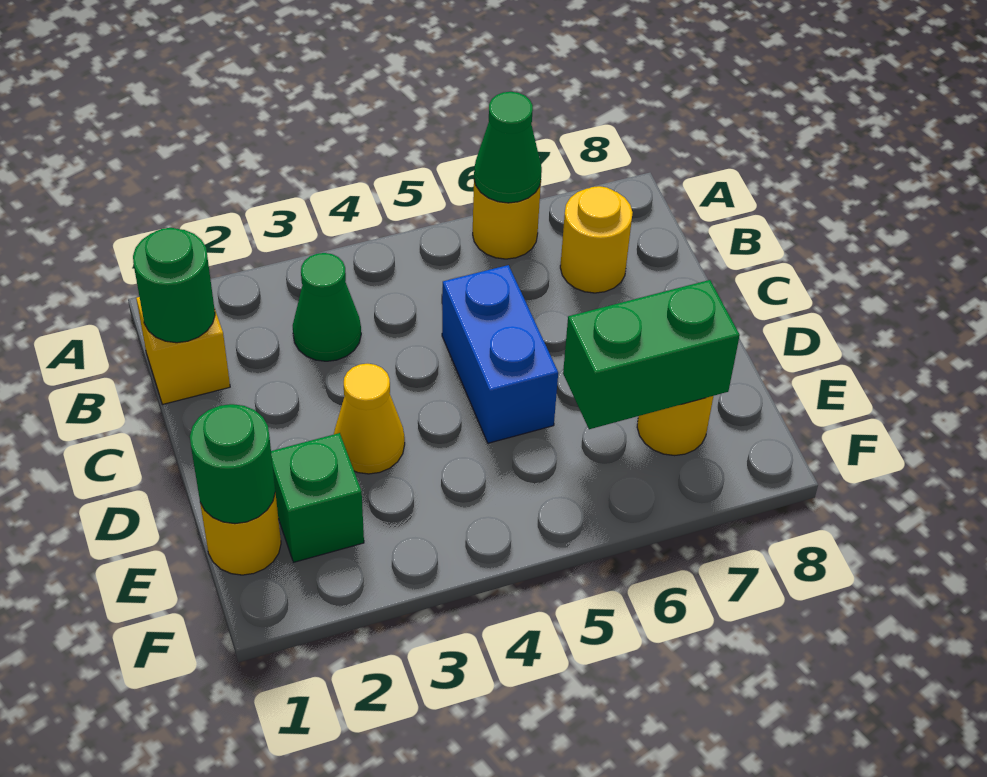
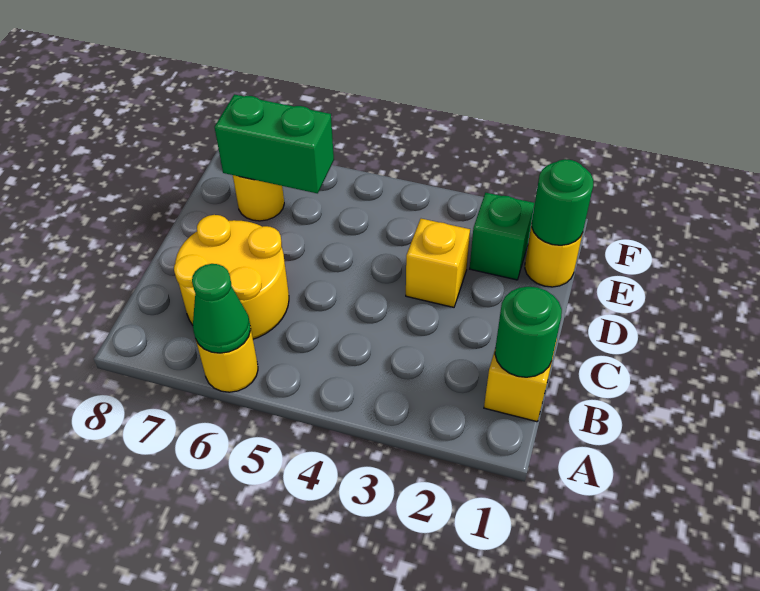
green 1x1 cone [293,253,361,361] -> none
yellow 1x1 round brick [560,186,633,293] -> yellow 2x2 round brick [174,215,289,339]
blue 1x2 brick [442,265,558,443] -> none
yellow 1x1 cone [334,364,405,474] -> yellow 1x1 brick [406,219,470,307]

